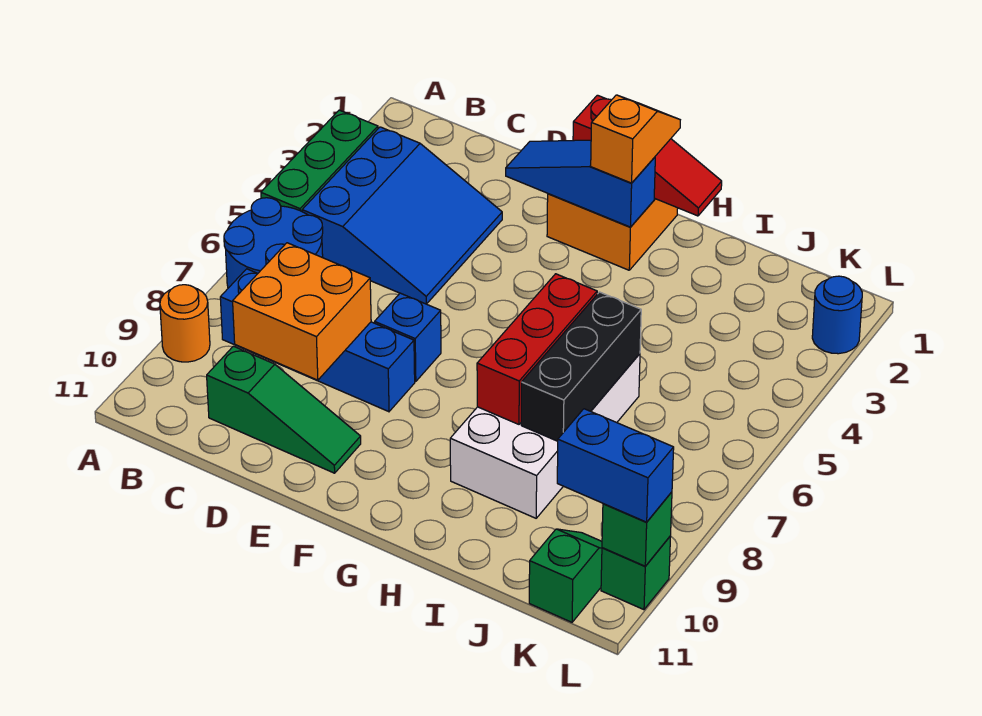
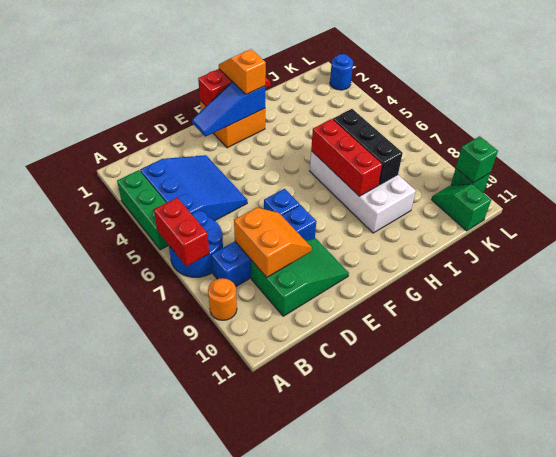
none -> red 1x2 brick [154,198,209,266]
orange 2x2 brick [233,243,371,380] -> orange 2x2 slope [234,207,312,277]
green 1x3 slope [207,346,361,473] -> green 2x3 slope [251,238,349,316]
blue 1x2 brick [557,409,674,522] -> none

